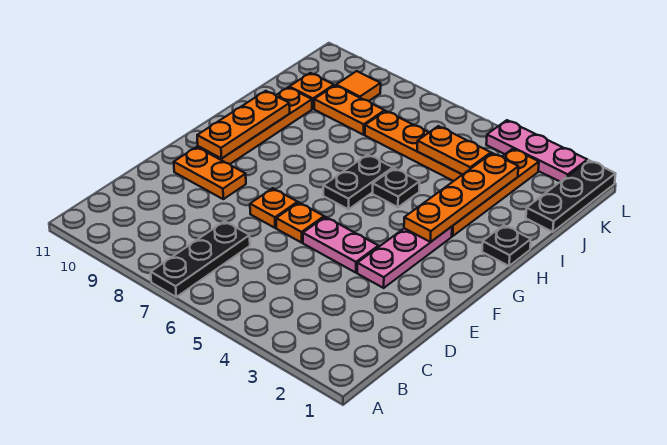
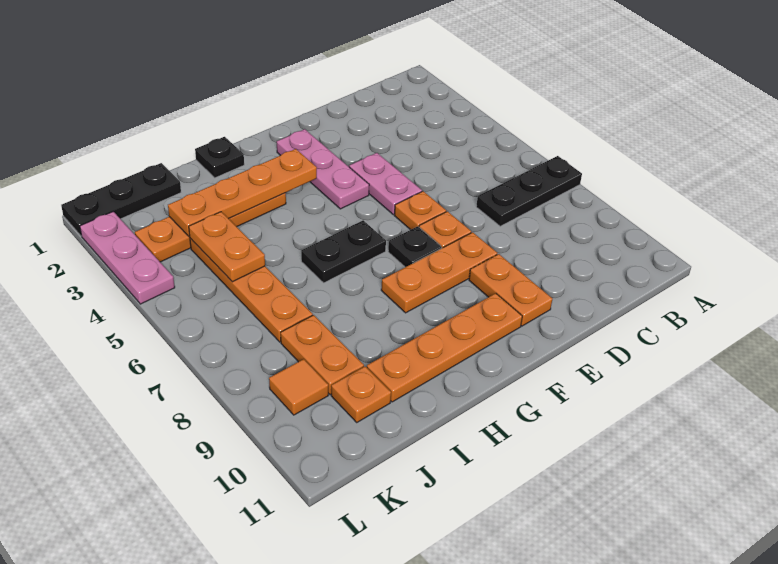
pink 1x3 plate [357,227,452,288] -> pink 1x3 plate turned to [277,129,369,209]
orange 1x3 plate [197,91,290,159] -> orange 1x3 plate moved to [381,232,497,313]
black 1x1 plate [373,168,420,207] -> black 1x1 plate moved to [388,226,442,267]

